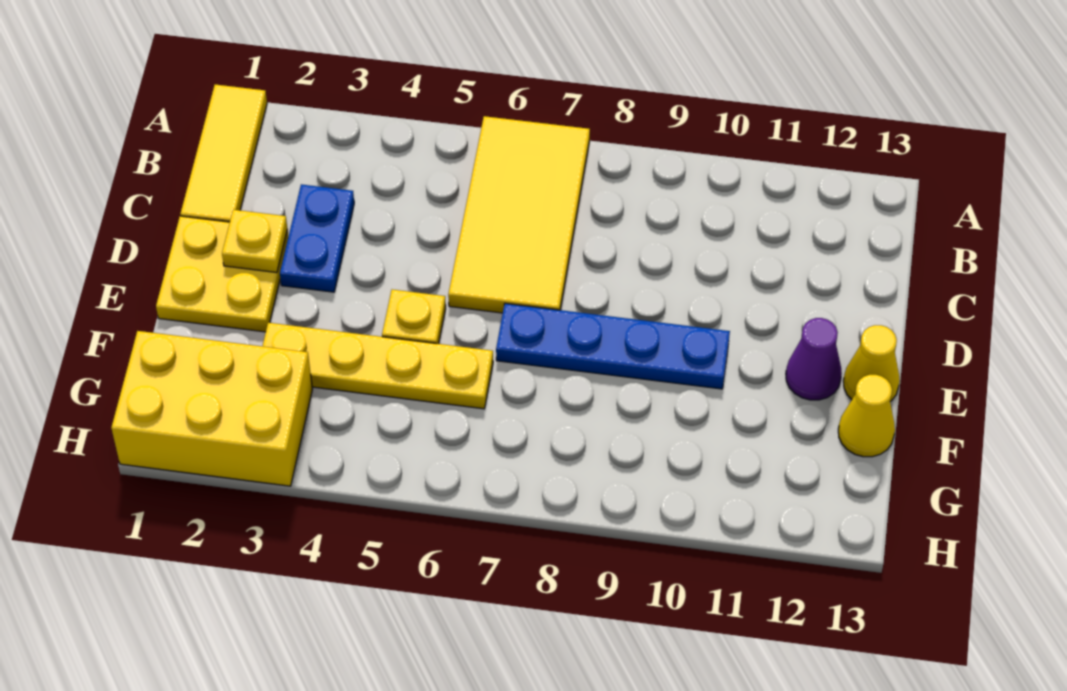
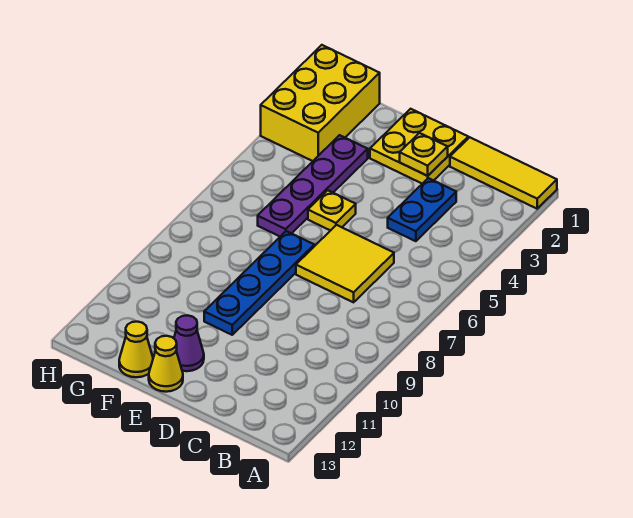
yellow 2x4 tile [448,116,590,313] -> yellow 2x2 tile [296,225,394,302]
blue 1x2 plate [280,184,354,292] -> blue 1x2 plate turned to [388,178,456,241]
yellow 1x4 plate [263,323,493,409] -> purple 1x4 plate [258,135,368,236]

